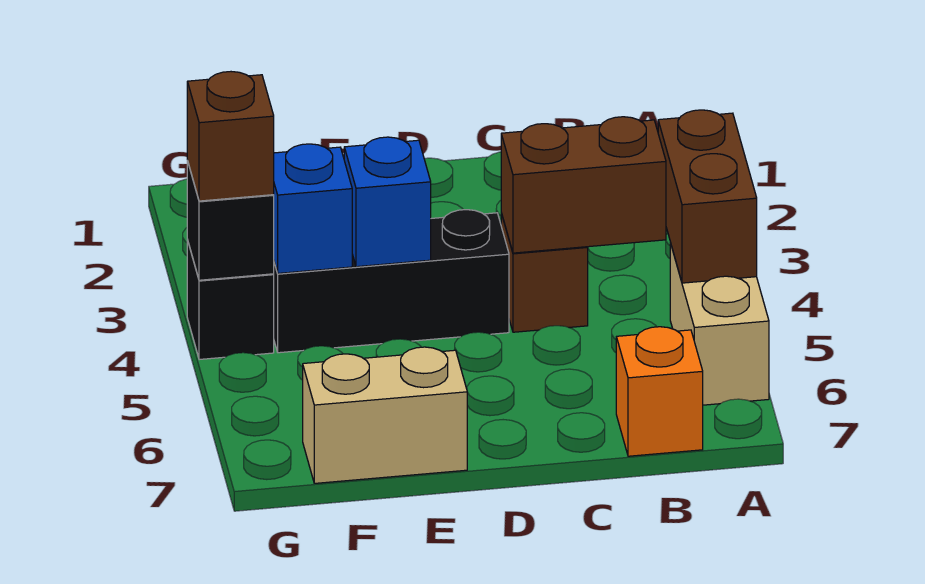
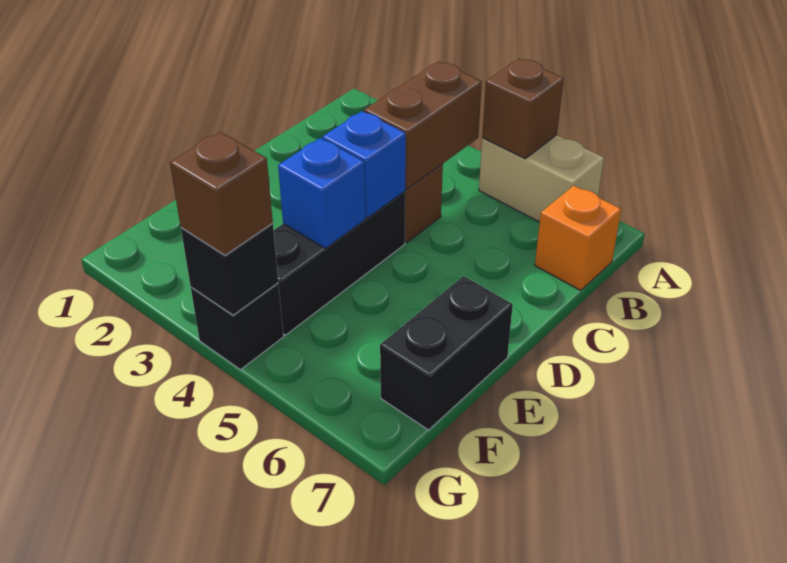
brown 1x2 brick [658,110,757,283] -> brown 1x1 brick [482,58,564,159]
tan 1x2 brick [303,347,467,483] -> black 1x2 brick [380,276,513,430]
blue 1x1 brick [274,144,352,273] -> blue 1x1 brick moved to [322,111,406,218]

